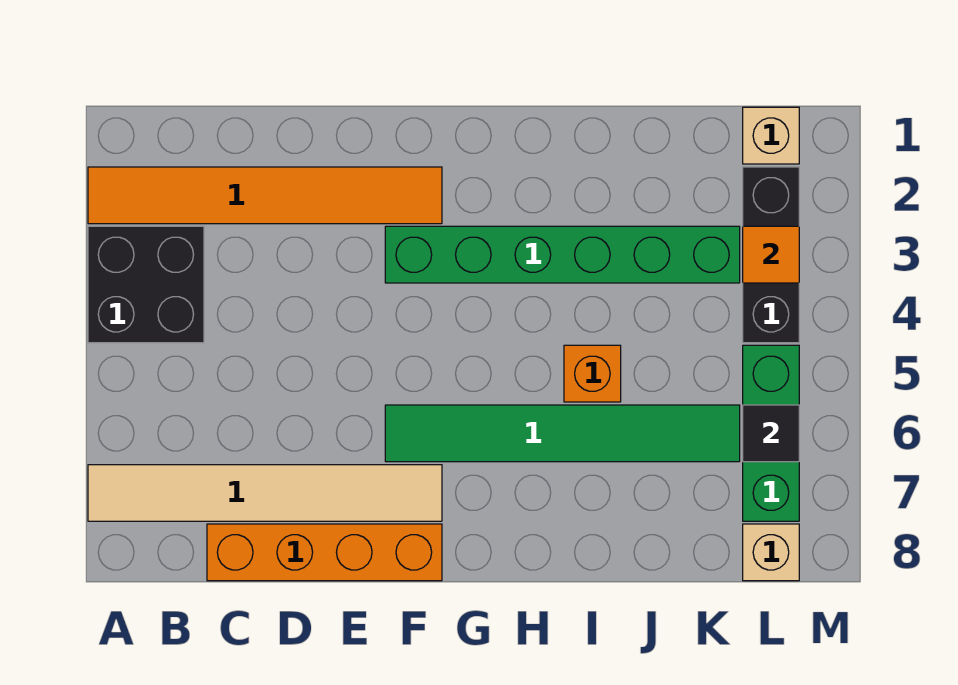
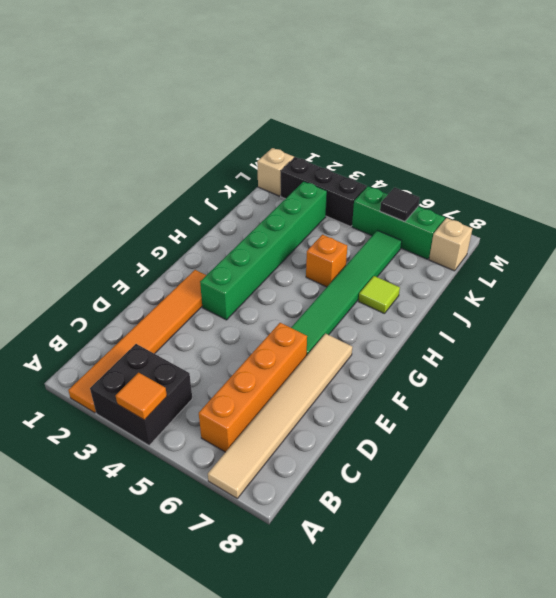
orange 1x4 brick [207,524,442,581] -> orange 1x4 brick moved to [199,323,307,452]
none -> lime 1x1 tile [358,276,400,314]
orange 1x1 tile [743,226,799,283] -> orange 1x1 tile moved to [116,373,167,420]

